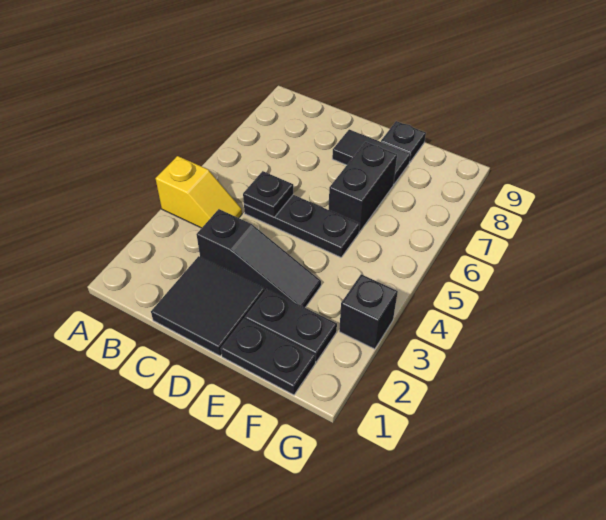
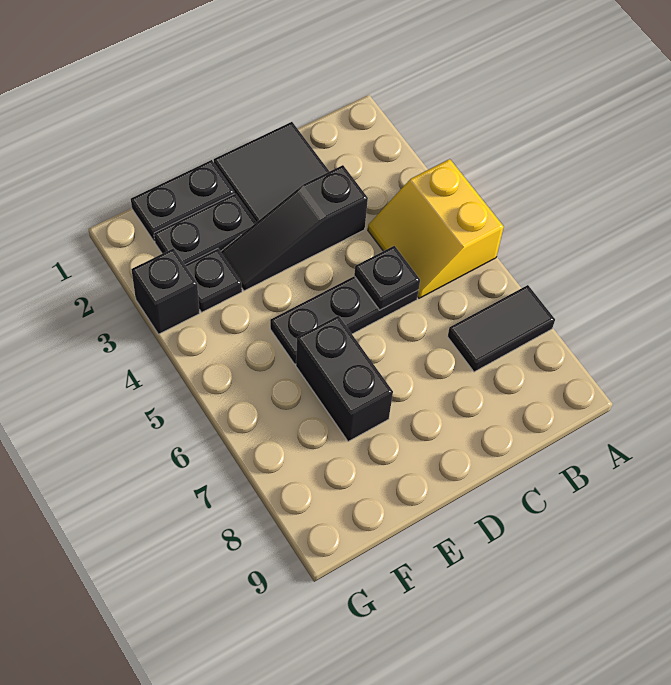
yellow 1x2 slope [156,156,242,228] -> yellow 2x2 slope [368,159,504,298]
black 1x2 tile [332,129,411,184] -> black 1x2 tile moved to [447,285,555,372]
black 1x1 plate [381,121,426,162] -> black 1x1 plate moved to [185,249,242,312]

